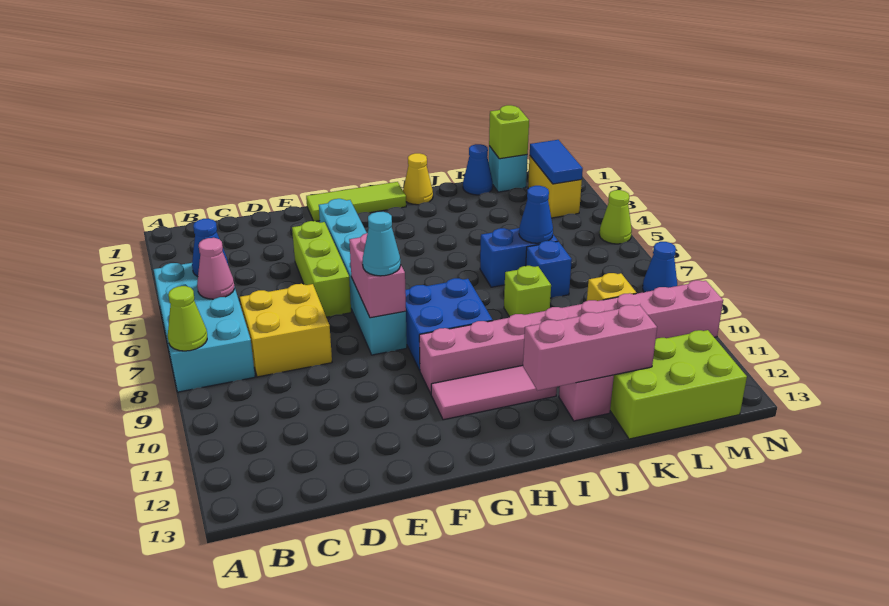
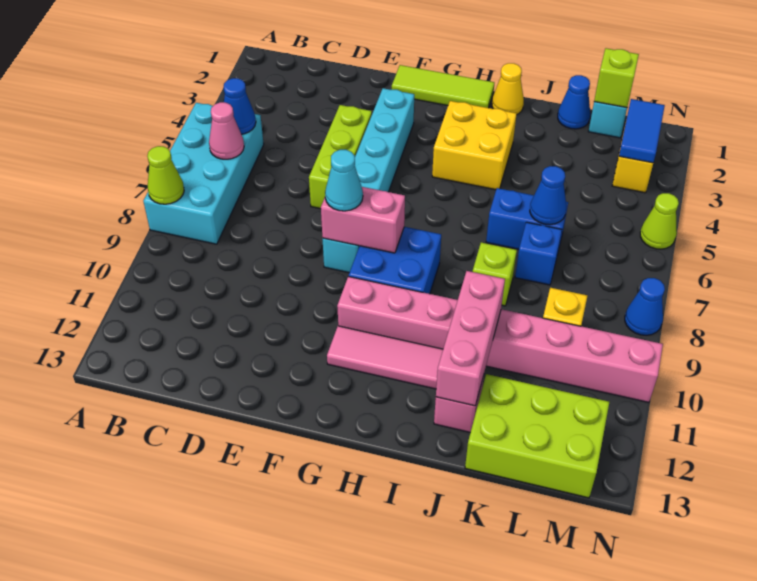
yellow 2x2 brick [240,284,332,377] -> yellow 2x2 brick moved to [432,101,517,190]
pink 1x2 brick [349,233,406,318] -> pink 1x2 brick turned to [321,187,405,253]
pink 1x3 brick [523,305,657,391] -> pink 1x3 brick turned to [436,271,505,406]

